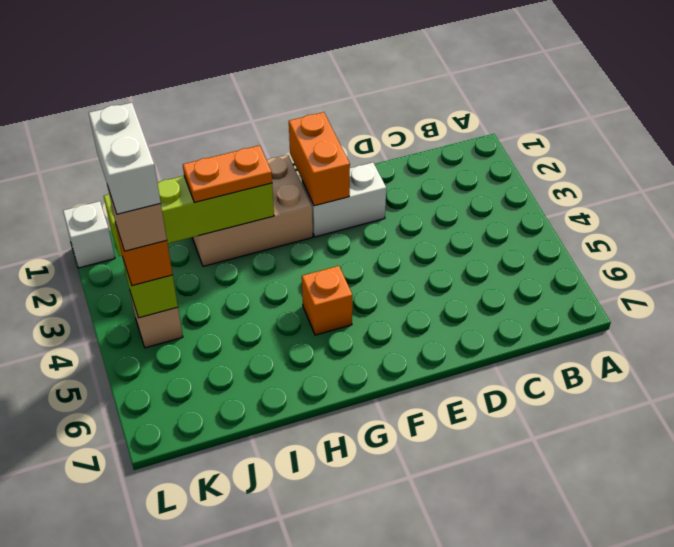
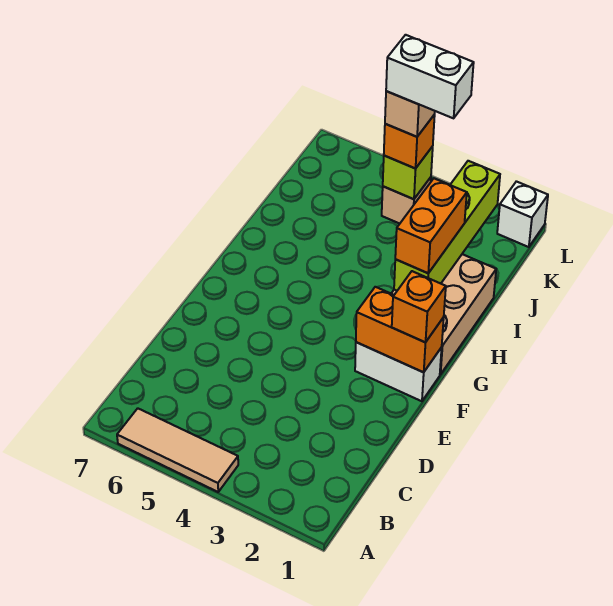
none -> tan 1x3 tile [117,408,238,492]
white 1x2 brick [302,162,386,237] -> white 1x2 brick turned to [355,342,442,401]
orange 1x1 brick [302,266,352,335] -> orange 1x1 brick moved to [392,271,446,342]
orange 1x2 plate [183,145,272,202] -> orange 1x2 brick [395,179,467,273]

